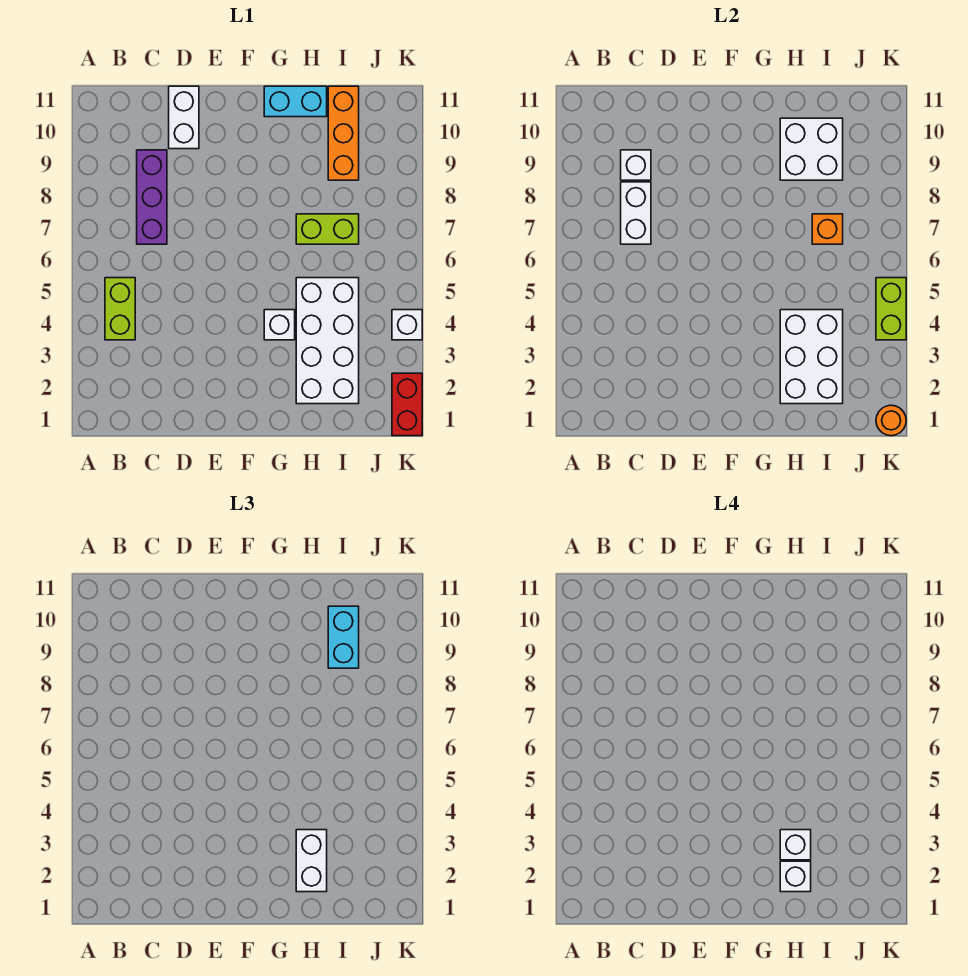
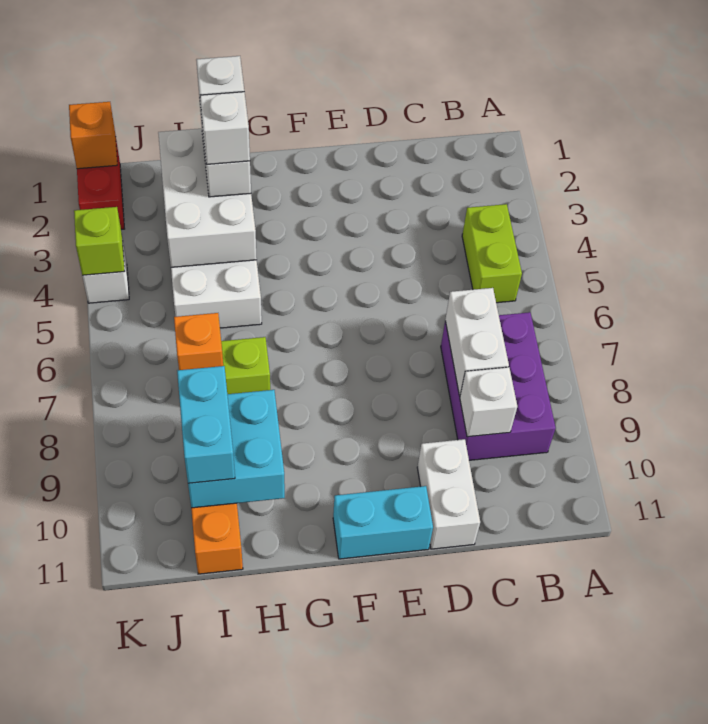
purple 1x3 brick [137,150,167,244] -> purple 2x3 brick [441,312,556,460]
white 1x1 brick [264,310,295,340] -> none
cyan 1x2 brick [264,86,327,117] -> cyan 1x2 brick moved to [333,486,433,559]
white 2x2 brick [780,118,843,180] -> cyan 2x2 brick [188,390,285,508]
orange 1x1 round brick [876,405,906,436] -> orange 1x1 brick [69,102,117,169]
lime 1x2 brick [876,278,906,340] -> lime 1x1 brick [74,207,125,276]

